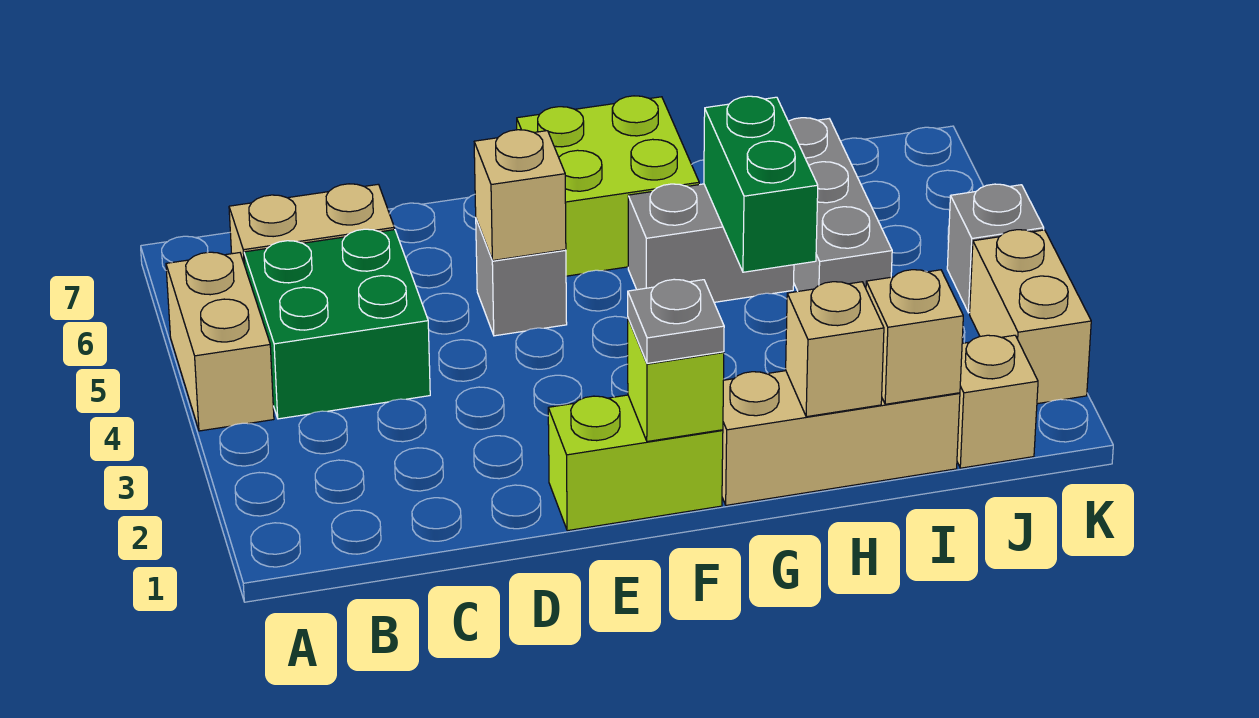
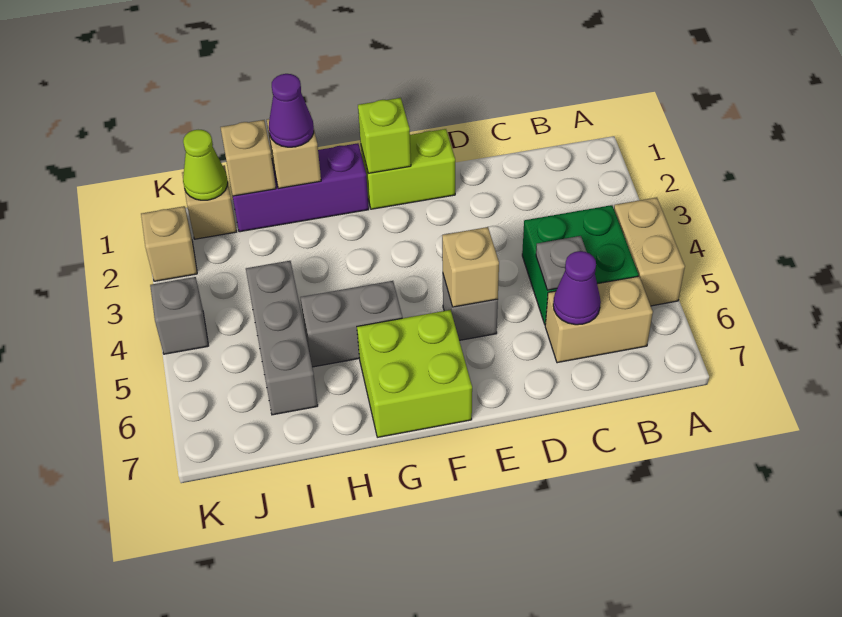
none -> purple 1x1 cone [553,251,601,325]
grey 1x1 plate [628,279,724,363] -> grey 1x1 plate moved to [536,236,587,290]
tan 1x3 brick [722,371,960,505] -> purple 1x3 brick [233,143,369,232]
none -> purple 1x1 cone [269,74,314,147]
green 1x2 brick [704,96,818,272] -> none
none -> lime 1x1 cone [183,130,228,200]
tan 1x2 brick [970,230,1091,404] -> tan 1x1 brick [141,206,197,281]

